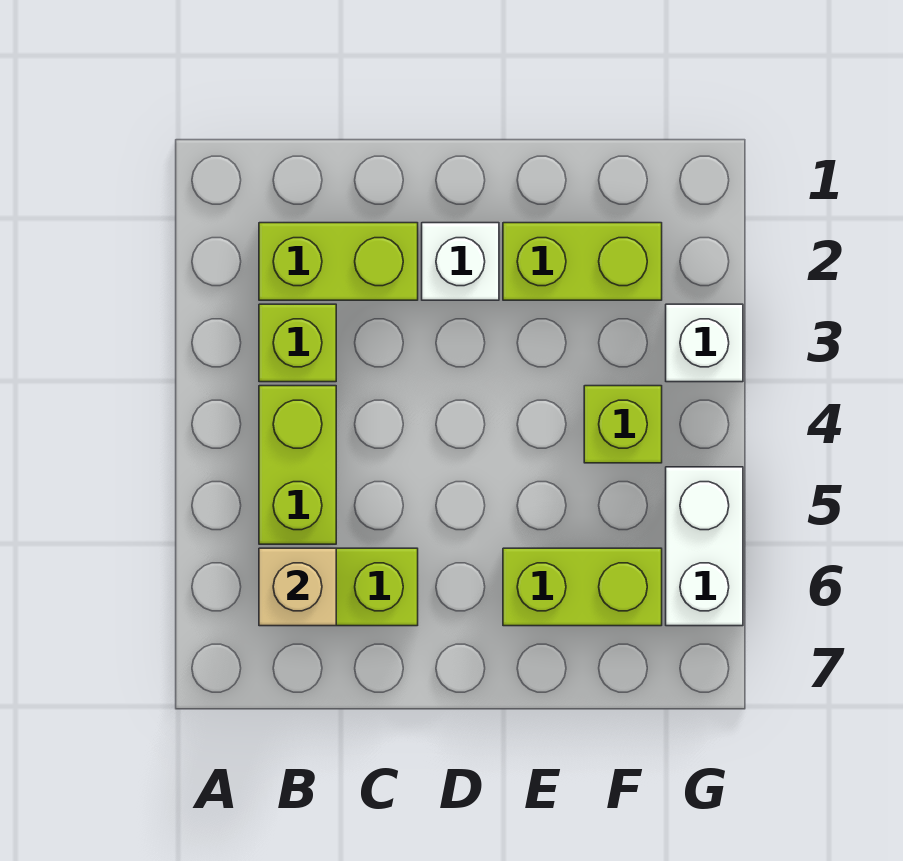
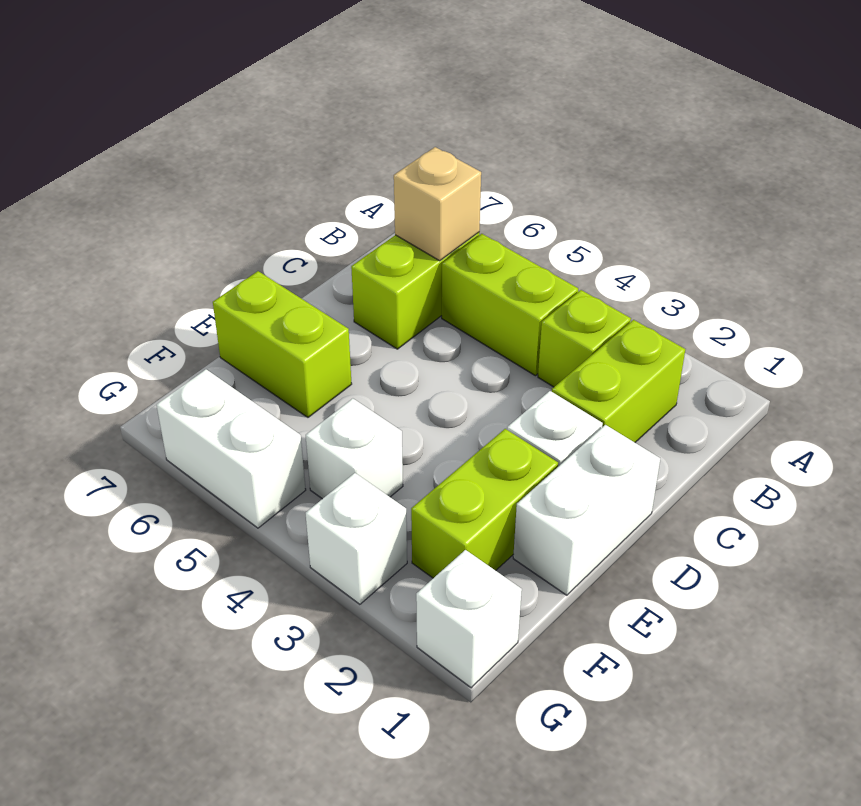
none -> white 1x2 brick [513,425,660,595]
lime 1x2 brick [503,548,662,626] -> lime 1x2 brick turned to [213,271,352,417]
lime 1x1 brick [584,386,662,463] -> white 1x1 brick [306,399,403,499]
none -> white 1x1 brick [416,550,522,688]

